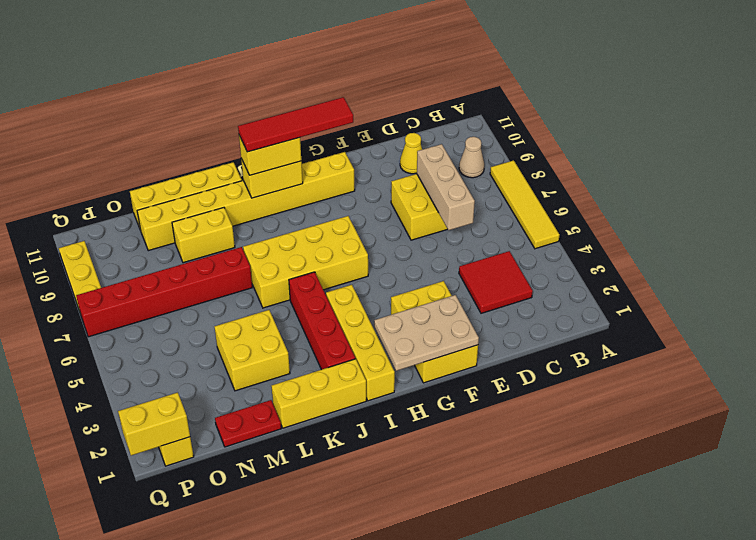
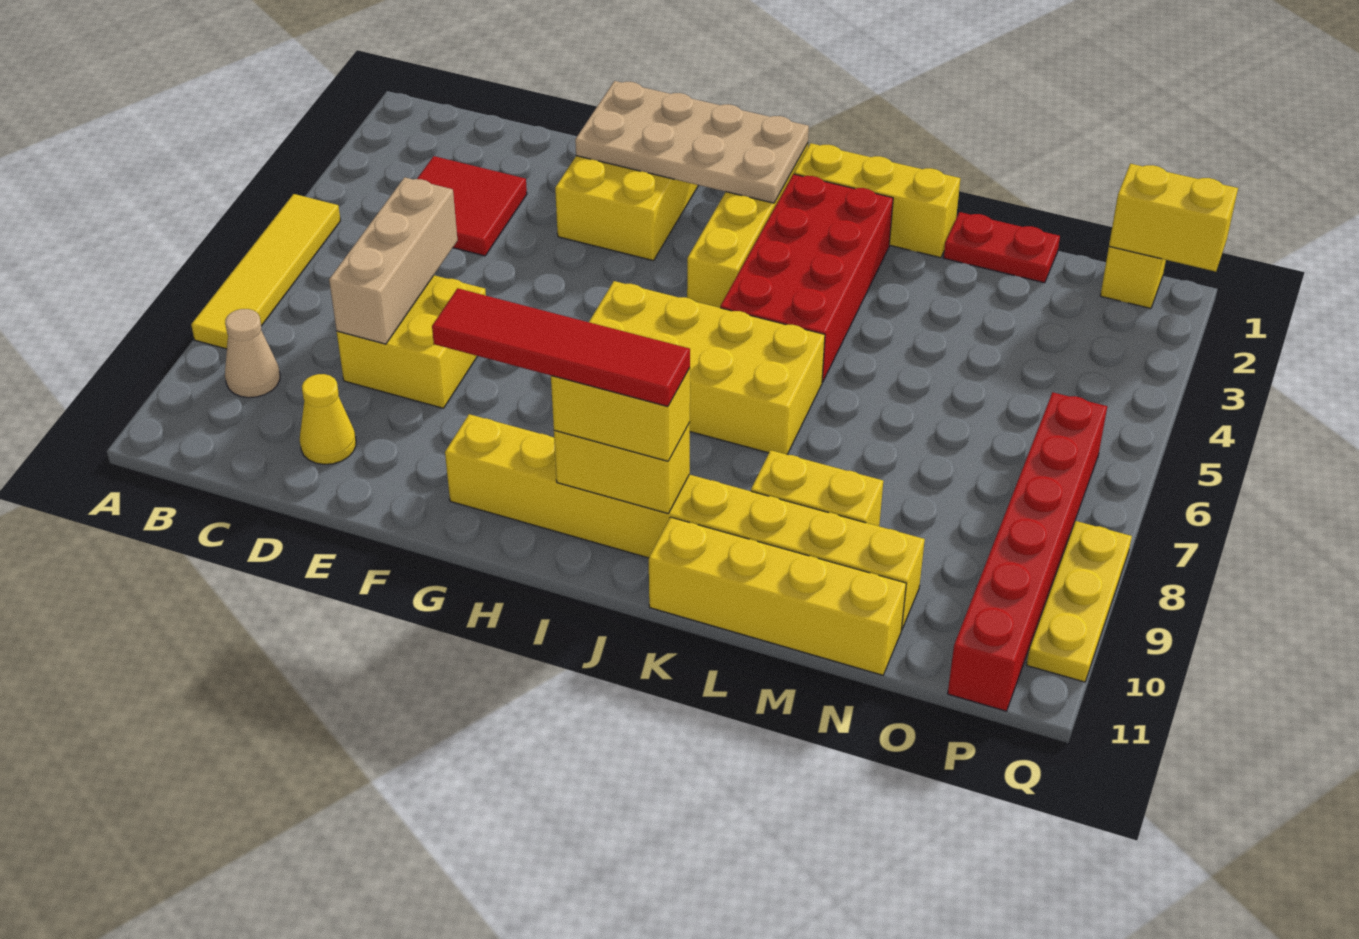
tan 2x3 plate [374,295,479,371] -> tan 2x4 plate [575,81,809,203]
red 1x4 brick [289,272,355,370] -> red 2x4 brick [720,174,893,382]
yellow 2x2 brick [214,310,290,391] -> none
red 1x6 brick [76,247,252,337] -> red 1x6 brick turned to [948,392,1107,711]

